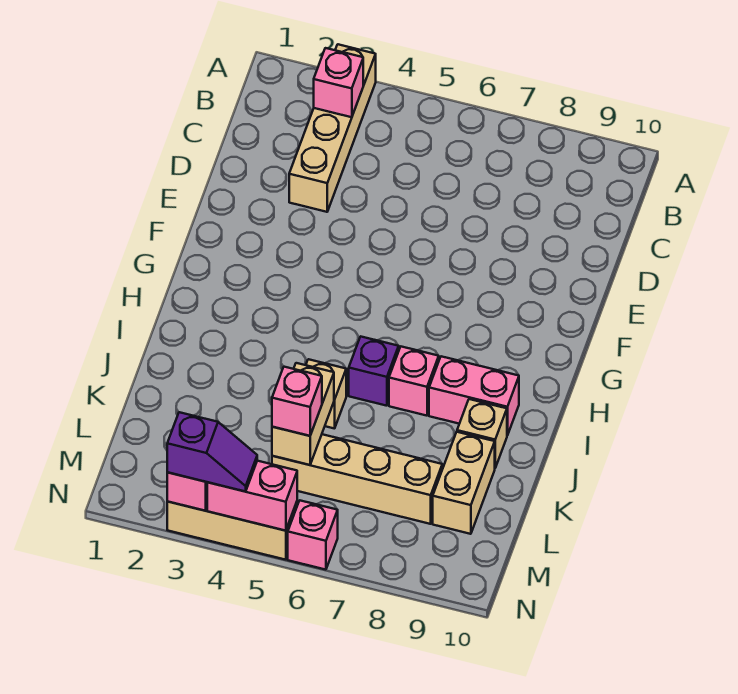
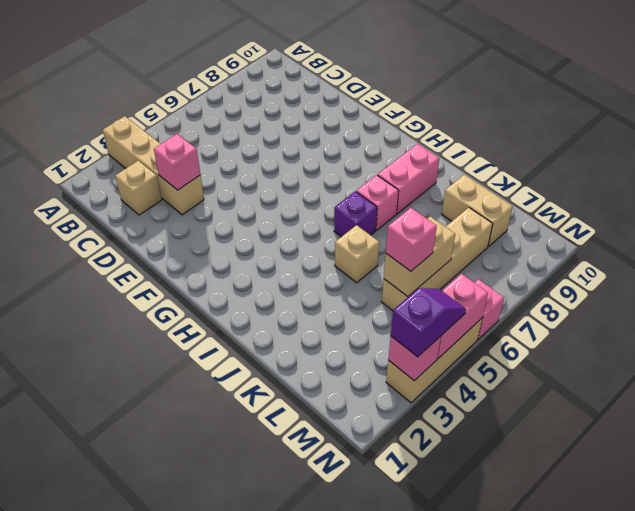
pink 1x1 brick [314,48,363,117] -> pink 1x1 brick moved to [154,134,200,190]
tan 1x1 brick [457,399,507,468] -> tan 1x1 brick moved to [115,161,162,215]
tan 1x2 brick [272,363,334,465] -> tan 1x2 brick turned to [384,217,455,297]

